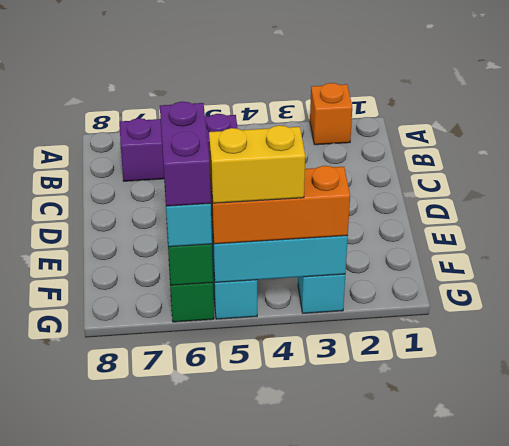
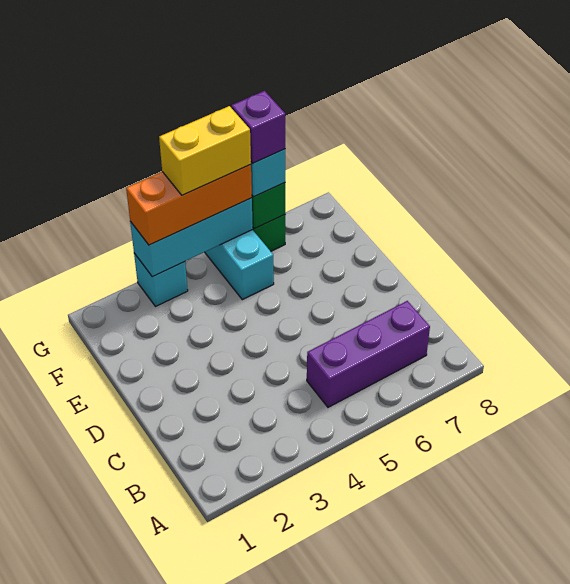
orange 1x1 brick [310,83,352,145] -> none
purple 1x2 brick [160,102,211,206] -> purple 1x1 brick [231,91,285,163]

